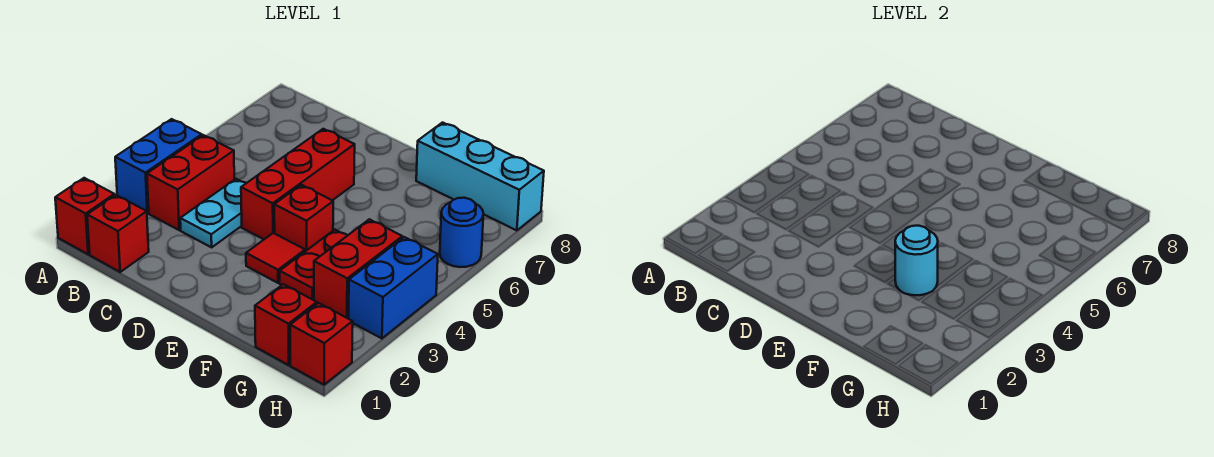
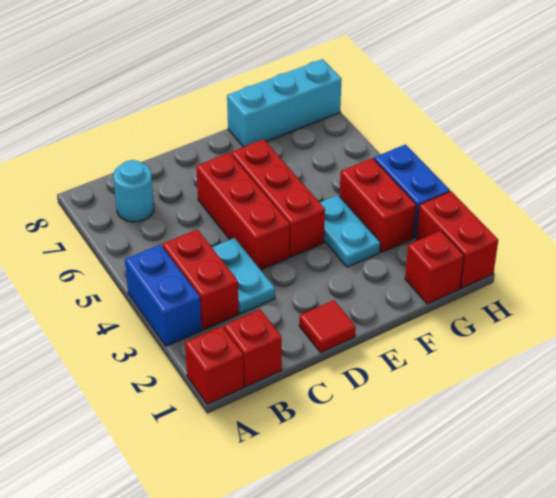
red 1x1 tile [246,233,305,283] -> red 1x1 tile moved to [299,300,356,352]
red 1x1 brick [274,185,333,251] -> red 1x3 brick [231,139,325,257]
red 1x2 plate [280,230,348,300] -> cyan 1x2 plate [320,195,380,267]
cyan 1x1 round brick [895,226,938,295] -> cyan 1x1 round brick moved to [113,160,154,222]
red 1x1 brick [290,303,353,385] -> red 1x2 brick [416,191,498,288]
blue 1x1 round brick [440,198,483,267] -> none

